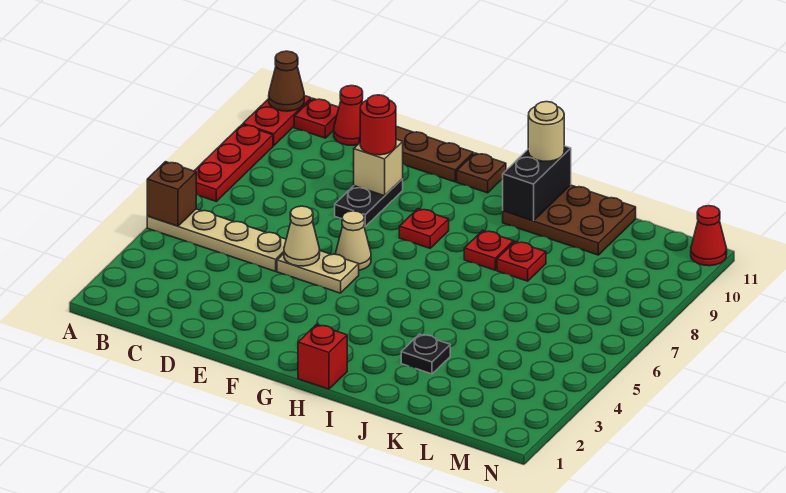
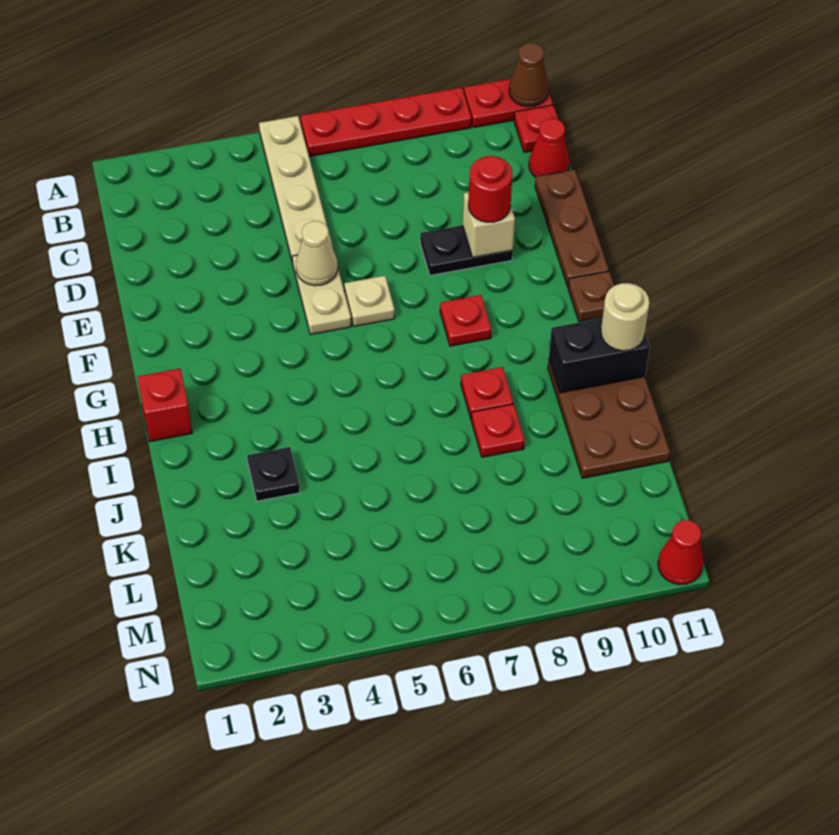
brown 1x1 brick [147,162,196,226] -> none
red 1x3 plate [194,125,273,201] -> red 1x4 plate [300,88,471,157]
tan 1x1 cone [336,211,371,270] -> tan 1x1 plate [344,276,395,326]

